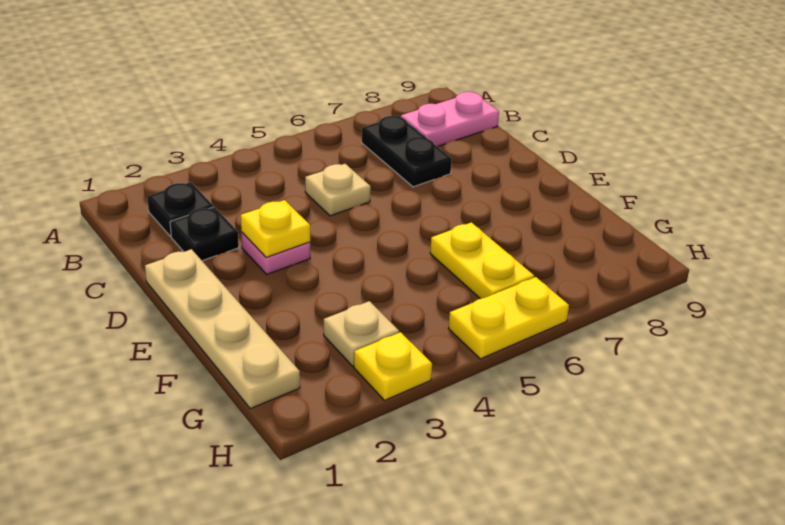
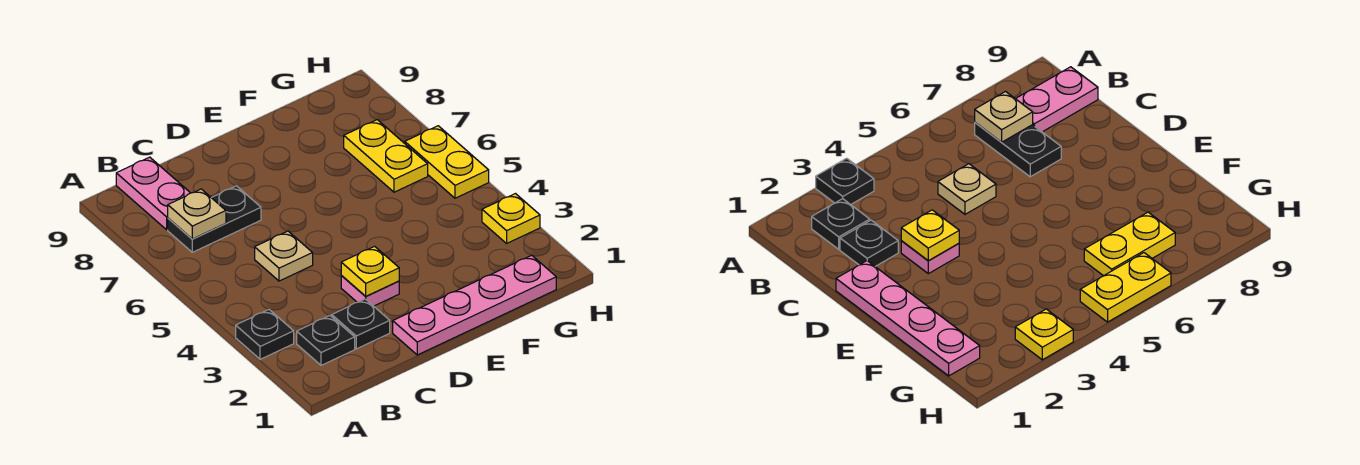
none -> black 1x1 plate [236,309,294,359]
tan 1x4 plate [145,249,300,409] -> pink 1x4 plate [393,255,556,355]
yellow 1x2 plate [430,222,534,299] -> yellow 1x2 plate turned to [344,120,428,192]
tan 1x1 plate [324,301,399,366] -> tan 1x1 plate moved to [168,189,226,239]

